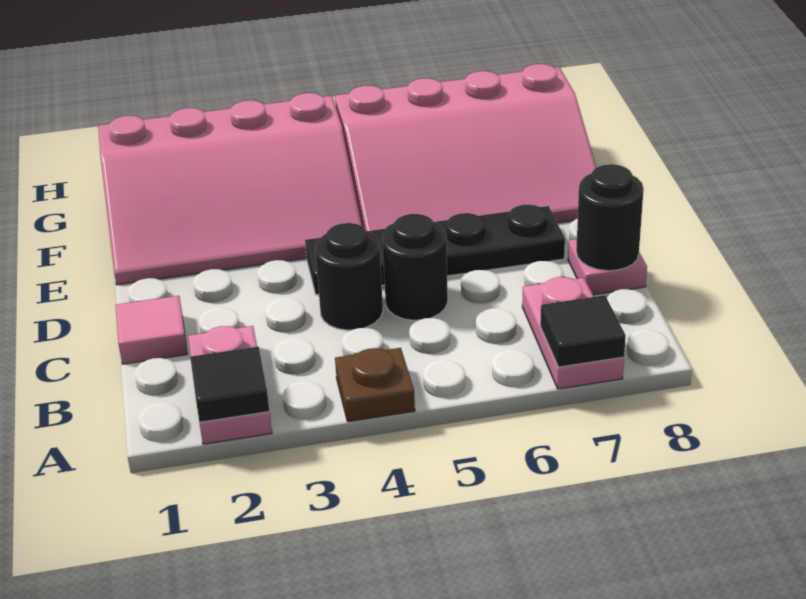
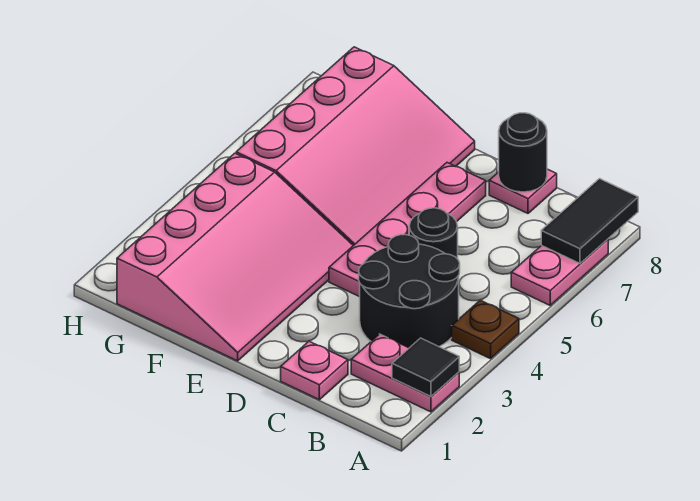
pink 1x2 plate [522,277,624,389] -> pink 1x2 plate turned to [511,239,608,305]
black 1x1 tile [540,295,626,367] -> black 1x2 tile [541,179,638,263]
pink 1x1 tile [116,296,187,364] -> pink 1x1 plate [281,341,348,400]
black 1x1 round brick [315,223,383,330] -> black 2x2 round brick [359,235,460,348]
black 1x4 plate [305,205,565,295] -> pink 1x4 plate [329,163,486,297]

